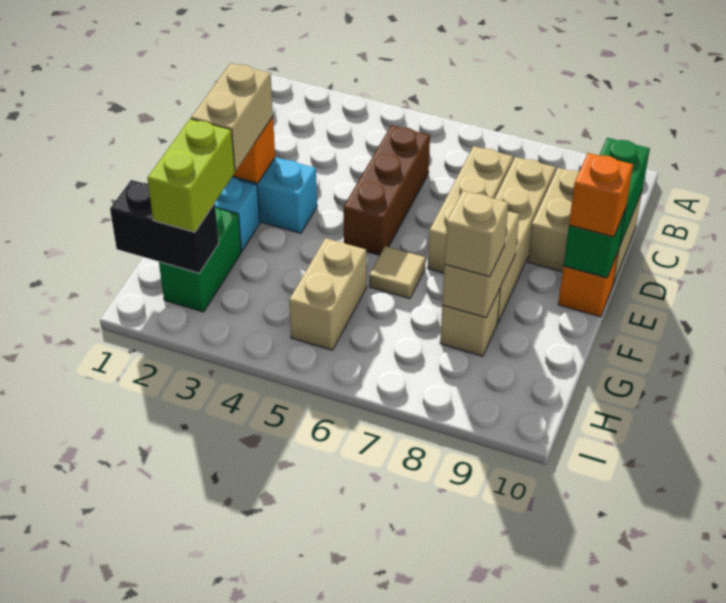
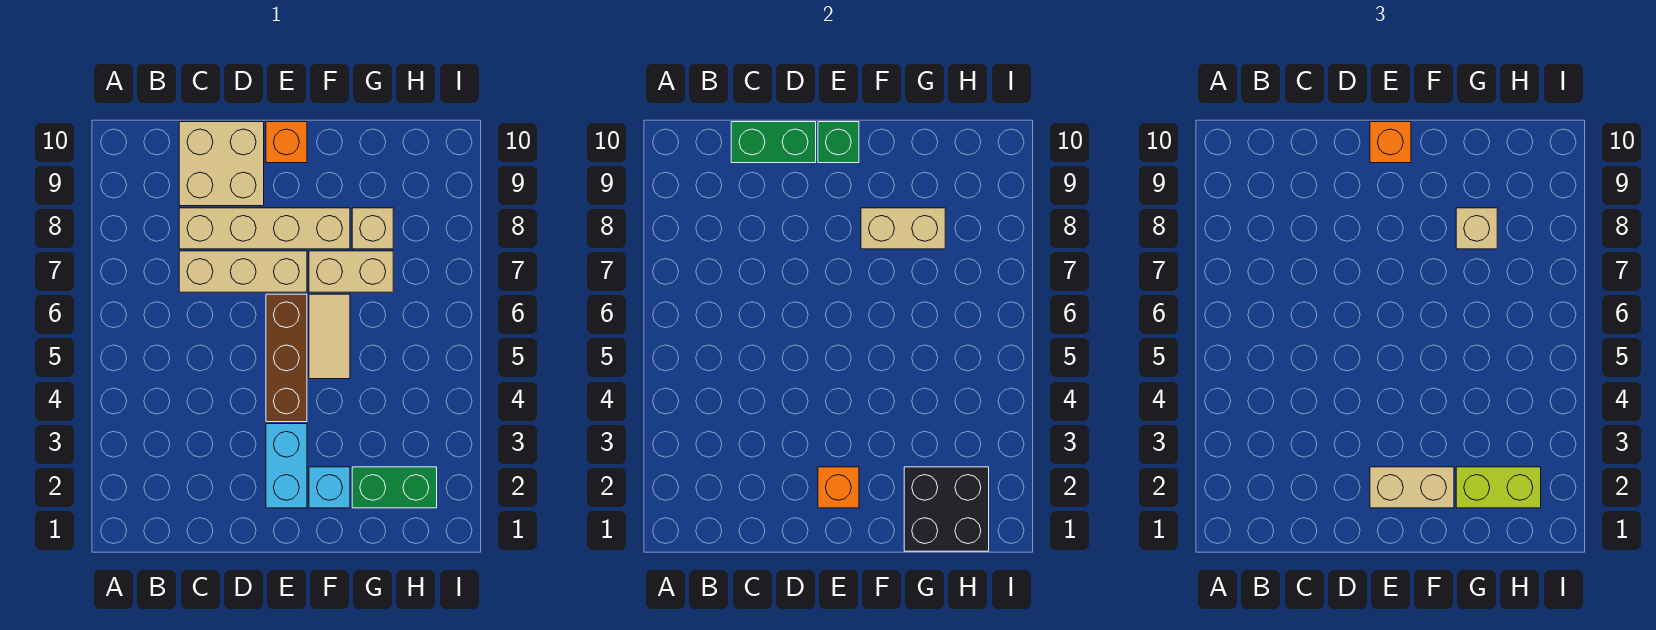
brown 1x3 brick [343,125,430,255] -> brown 1x3 brick turned to [266,294,307,422]
tan 1x1 tile [369,246,425,299] -> tan 1x2 tile [309,294,350,379]
tan 1x2 brick [289,238,366,350] -> tan 1x2 brick moved to [309,251,393,292]
black 1x2 brick [110,180,219,273] -> black 2x2 brick [904,467,989,551]

